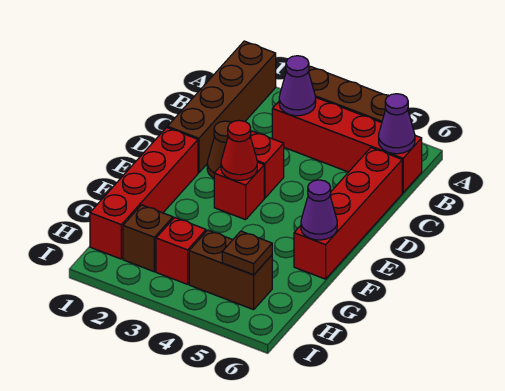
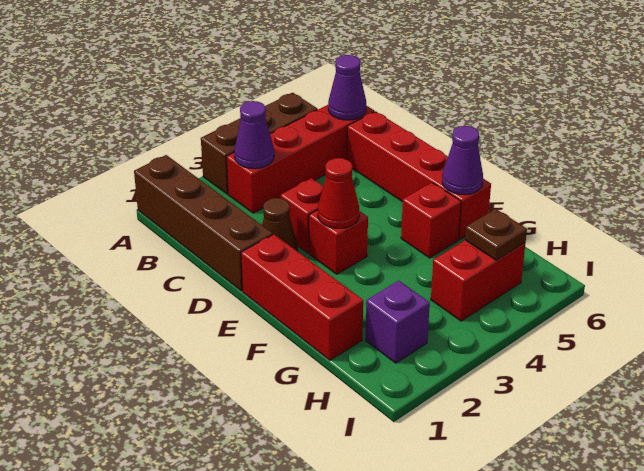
red 1x4 brick [90,127,198,259] -> red 1x3 brick [241,234,363,360]
brown 1x1 brick [123,205,173,272] -> purple 1x1 brick [366,281,430,363]
red 1x1 brick [156,218,206,284] -> red 1x1 brick moved to [401,183,461,258]
brown 1x2 brick [189,230,272,310] -> red 1x2 brick [431,240,525,321]

